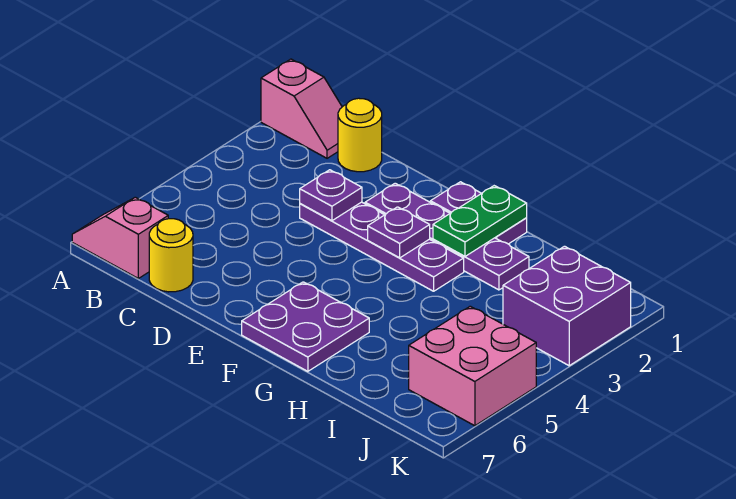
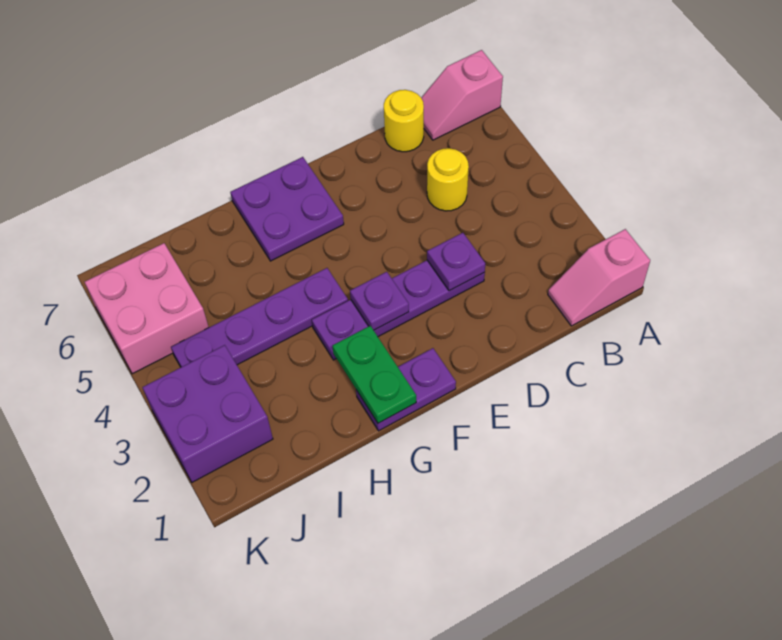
pink 1x2 slope [72,197,168,278] -> pink 1x2 slope turned to [421,50,503,140]
yellow 1x1 round brick [338,98,382,172] -> yellow 1x1 round brick moved to [427,148,469,211]
purple 1x4 plate [365,183,529,290] -> purple 1x4 plate moved to [171,268,348,367]

